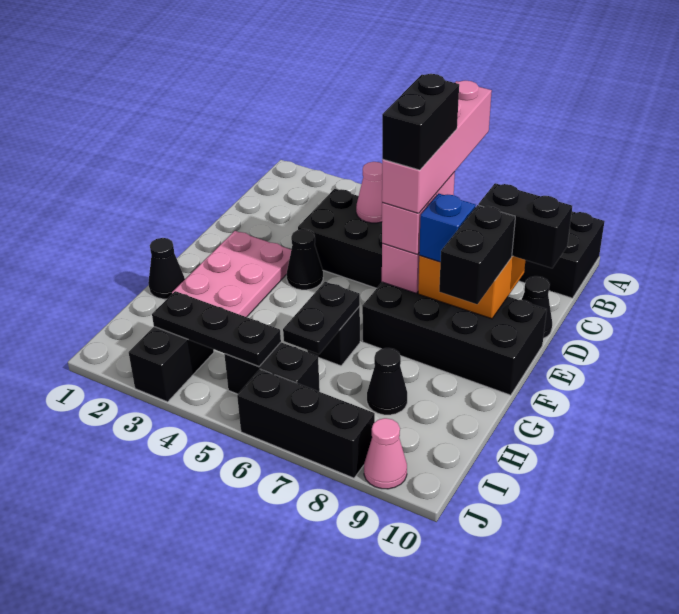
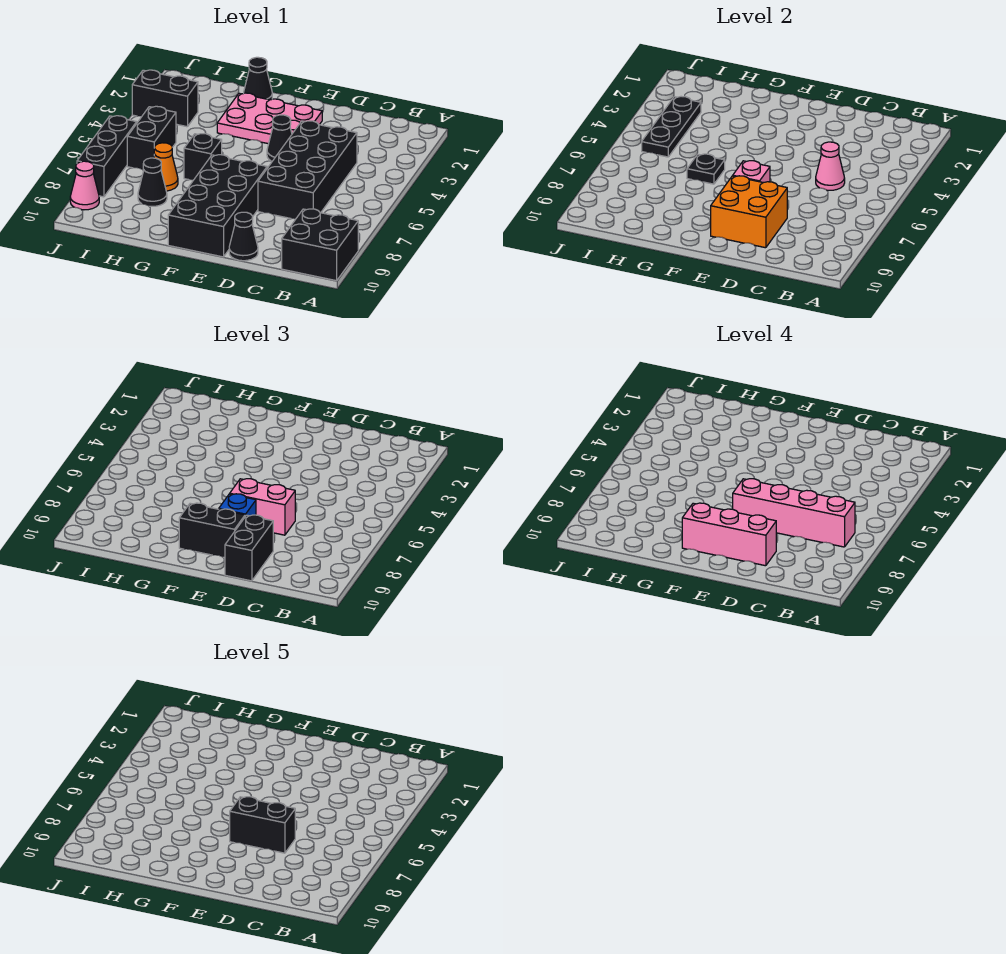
none -> pink 1x3 brick [682,503,776,566]
black 1x2 plate [283,282,360,354] -> black 1x1 plate [687,154,725,184]
none -> orange 1x1 cone [154,143,178,191]

